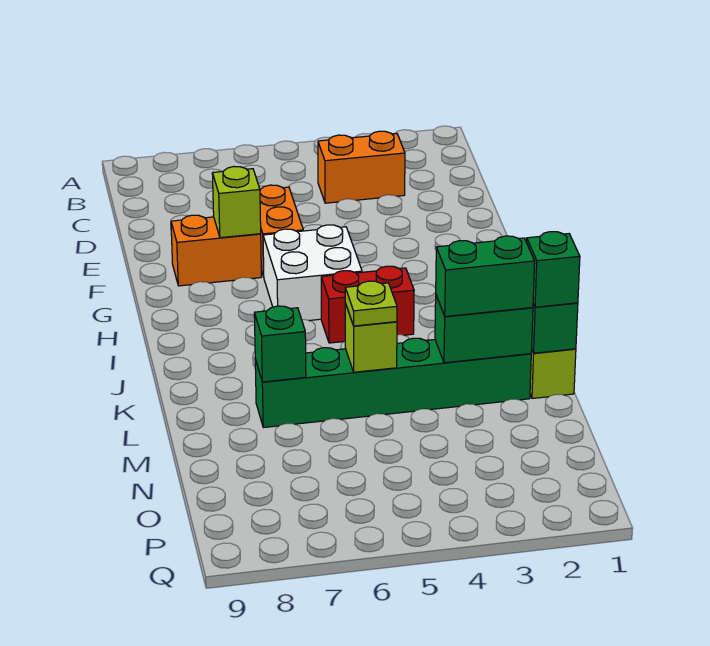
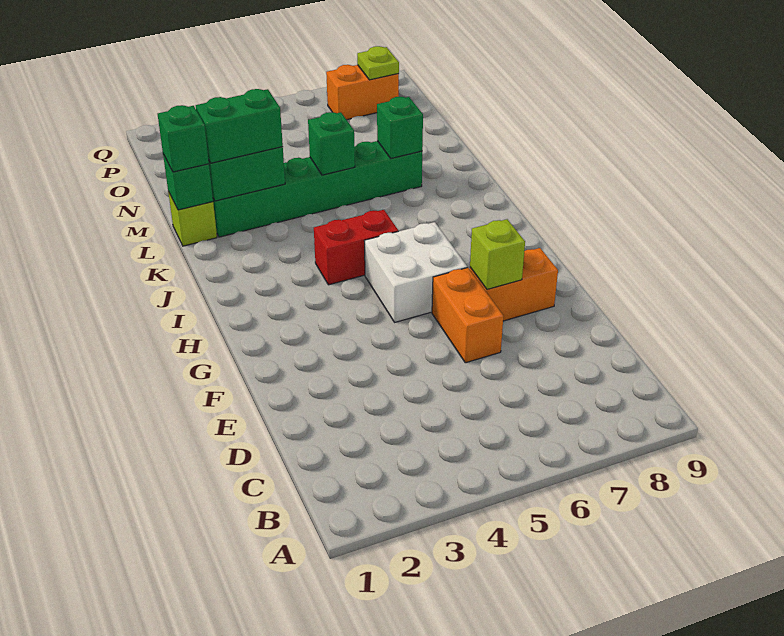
orange 1x2 brick [318,131,405,203] -> orange 1x2 brick moved to [326,65,399,120]
lime 1x1 brick [345,303,397,372] -> green 1x1 brick [308,112,355,175]
lime 1x1 plate [345,281,397,326] -> lime 1x1 plate moved to [357,46,399,80]

